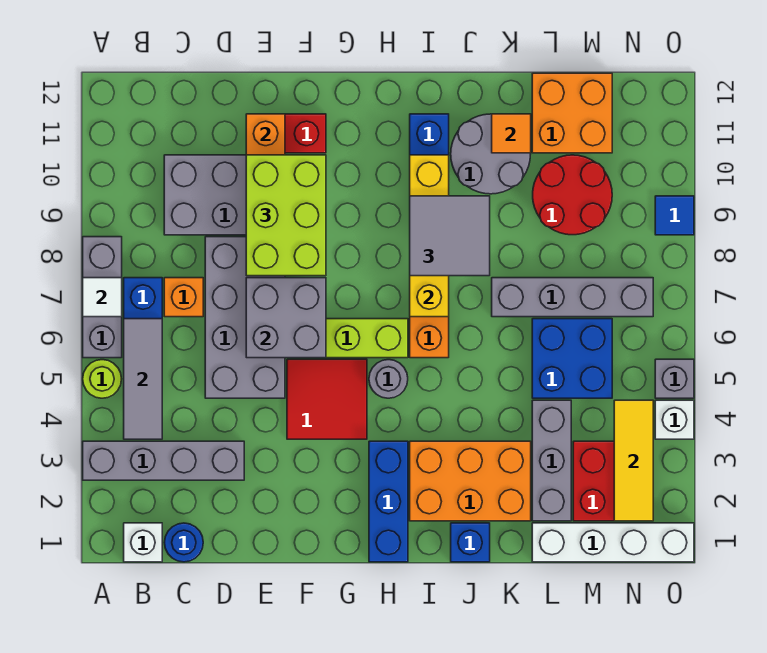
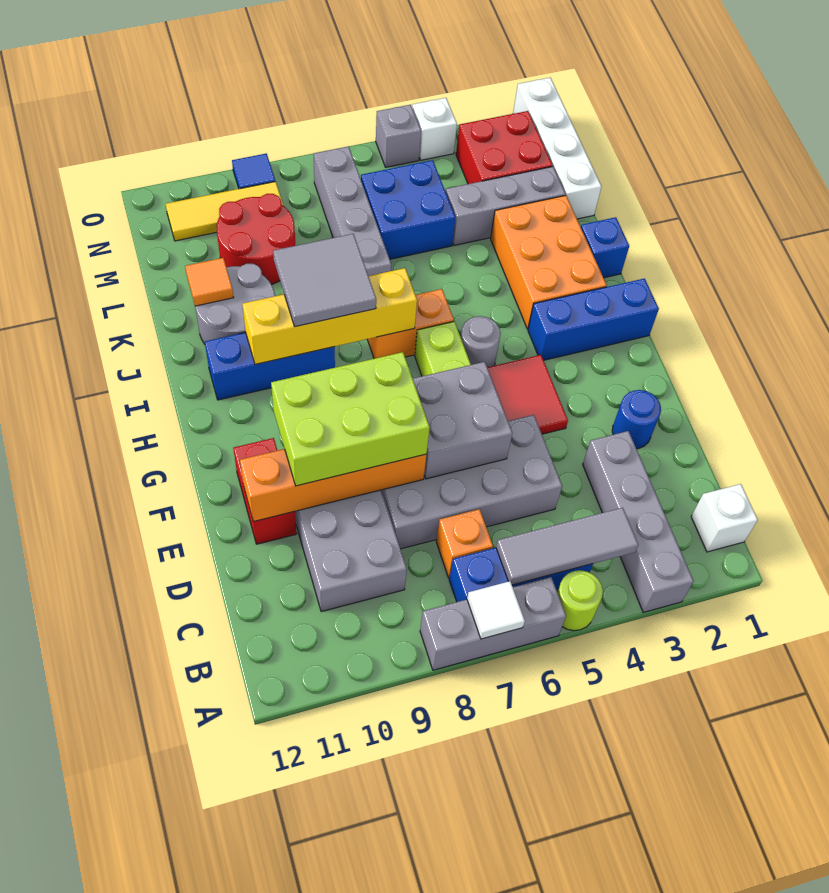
blue 1x1 round brick [164,523,203,562] -> blue 1x1 round brick moved to [612,390,661,449]
orange 2x2 brick [532,73,612,153] -> none
yellow 1x3 tile [614,400,653,521] -> yellow 1x3 tile moved to [166,182,283,241]

